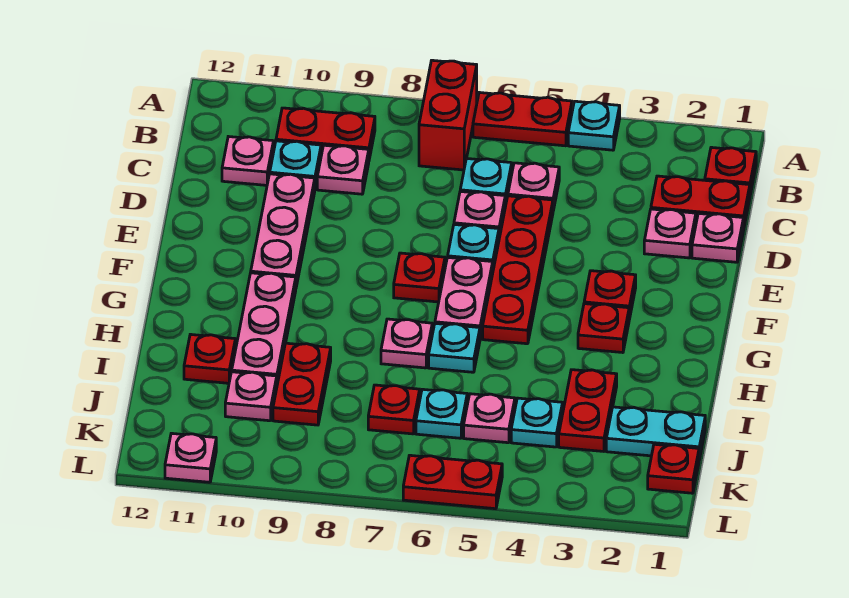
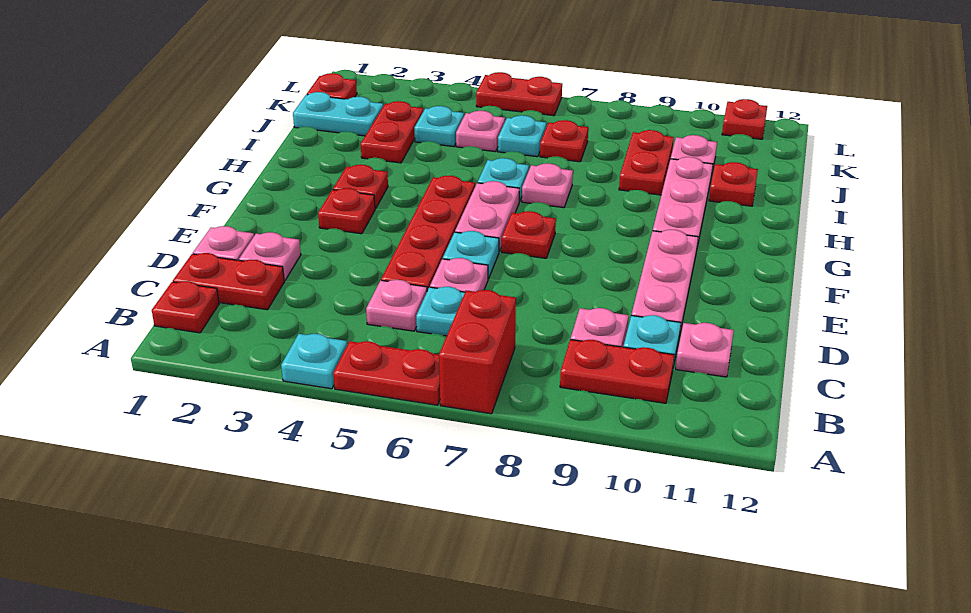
pink 1x1 plate [165,433,216,482] -> red 1x1 plate [722,99,767,139]

